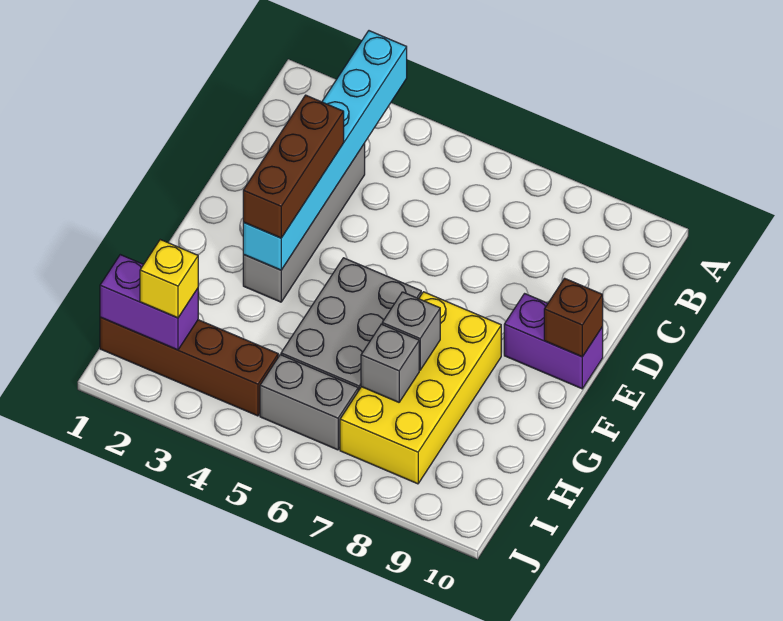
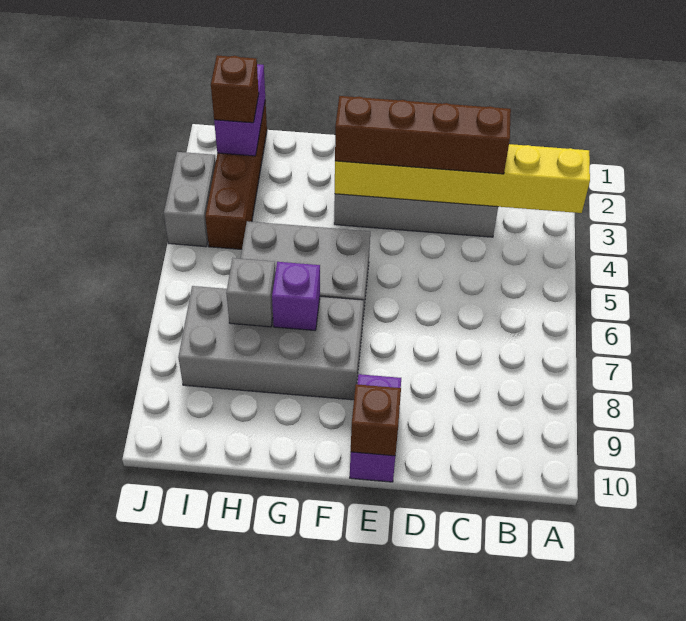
cyan 1x6 brick [243,31,407,270] -> yellow 1x6 brick [335,144,590,213]
brown 1x3 brick [243,95,344,238] -> brown 1x4 brick [335,96,511,174]
yellow 2x4 brick [340,292,501,484] -> grey 2x4 brick [178,286,364,400]
grey 1x1 brick [382,292,440,370] -> purple 1x1 brick [272,262,320,330]
yellow 1x1 brick [140,240,198,318] -> brown 1x1 brick [211,55,259,123]
grey 1x2 brick [260,355,358,450] -> grey 1x2 brick moved to [164,152,216,247]

